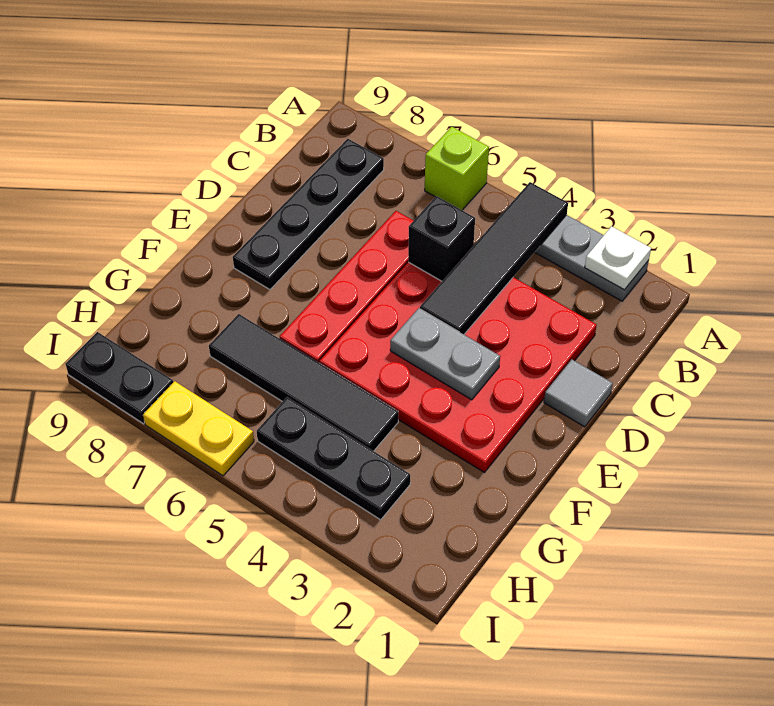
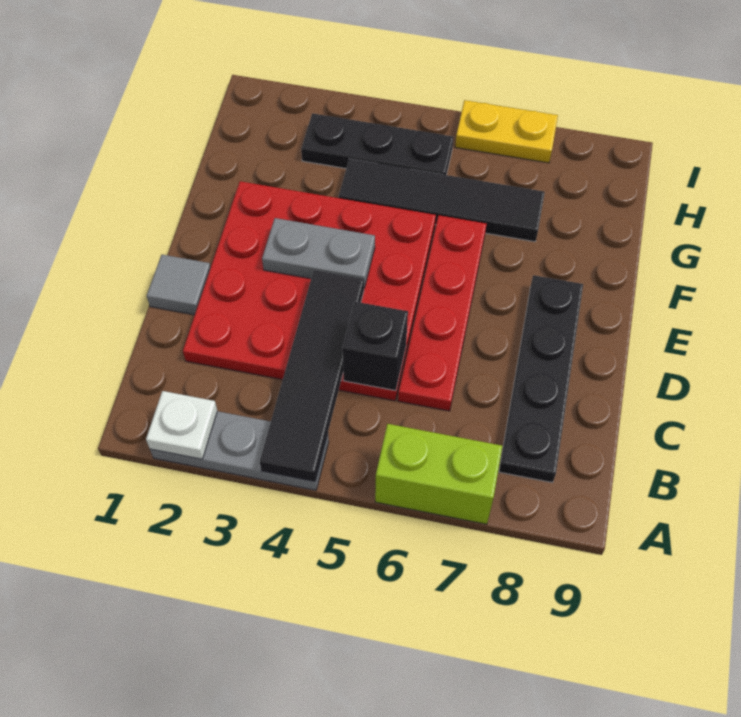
lime 1x1 brick [425,127,489,210] -> lime 1x2 brick [375,424,502,524]
black 1x2 plate [66,332,173,423] -> none

